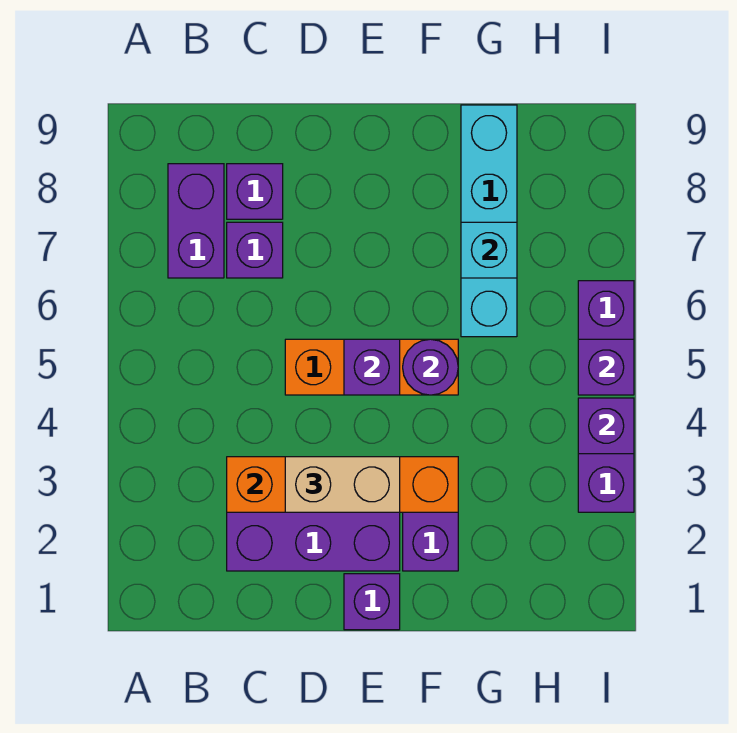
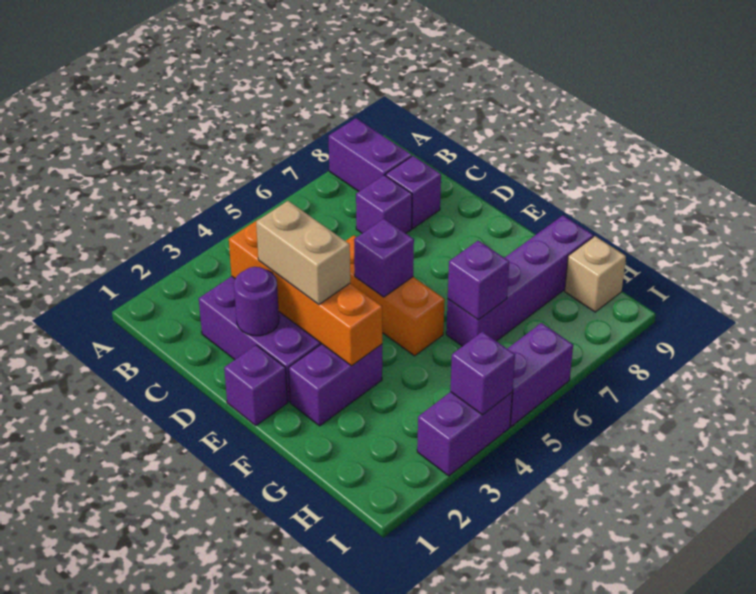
purple 1x2 brick [168,164,224,278] -> purple 1x2 brick turned to [329,118,412,191]
purple 1x1 round brick [403,339,458,395] -> purple 1x1 round brick moved to [234,267,279,336]
cyan 1x4 brick [461,105,517,337] -> purple 1x4 brick [446,216,593,346]
cyan 1x1 brick [461,222,517,278] -> none
none -> tan 1x1 brick [565,236,626,312]
purple 1x1 brick [578,339,634,395] -> purple 1x1 brick moved to [448,241,509,320]

